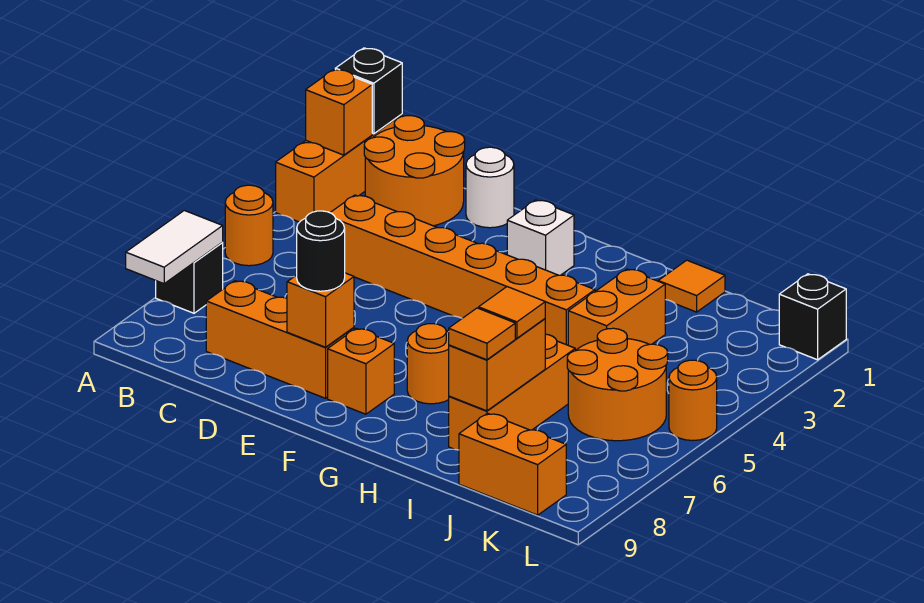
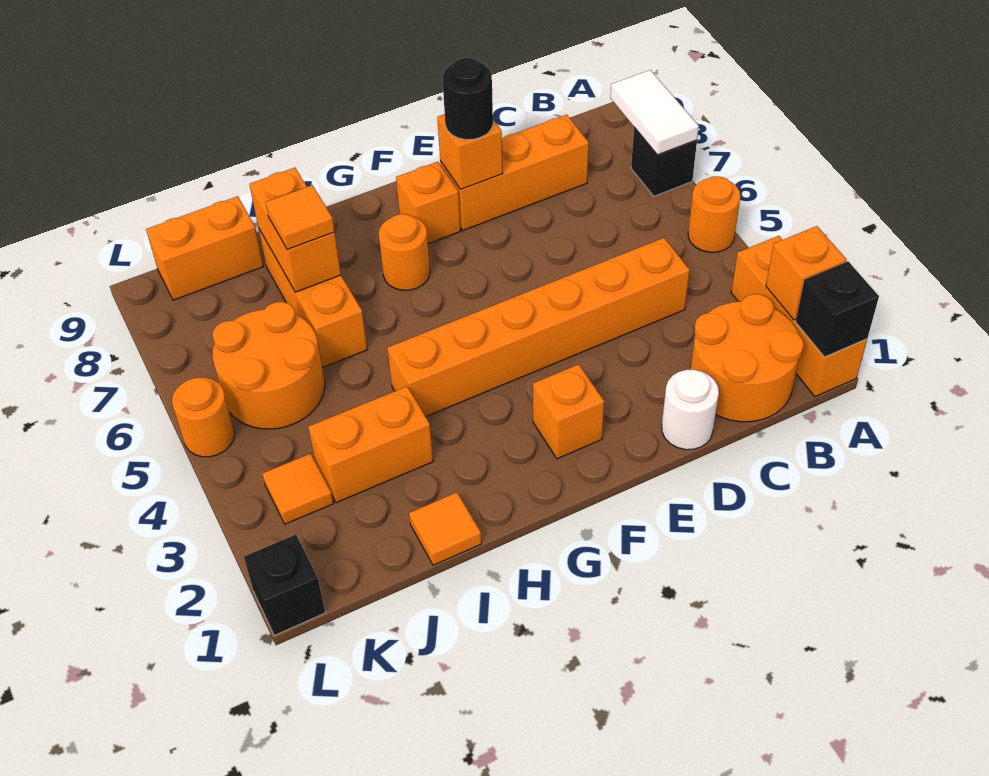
white 1x1 brick [507,200,574,275] -> orange 1x1 brick [533,364,604,459]
orange 1x2 brick [568,269,665,351] -> orange 1x2 brick turned to [308,387,433,503]
orange 1x1 tile [449,308,515,360] -> orange 1x1 tile moved to [262,454,333,524]

